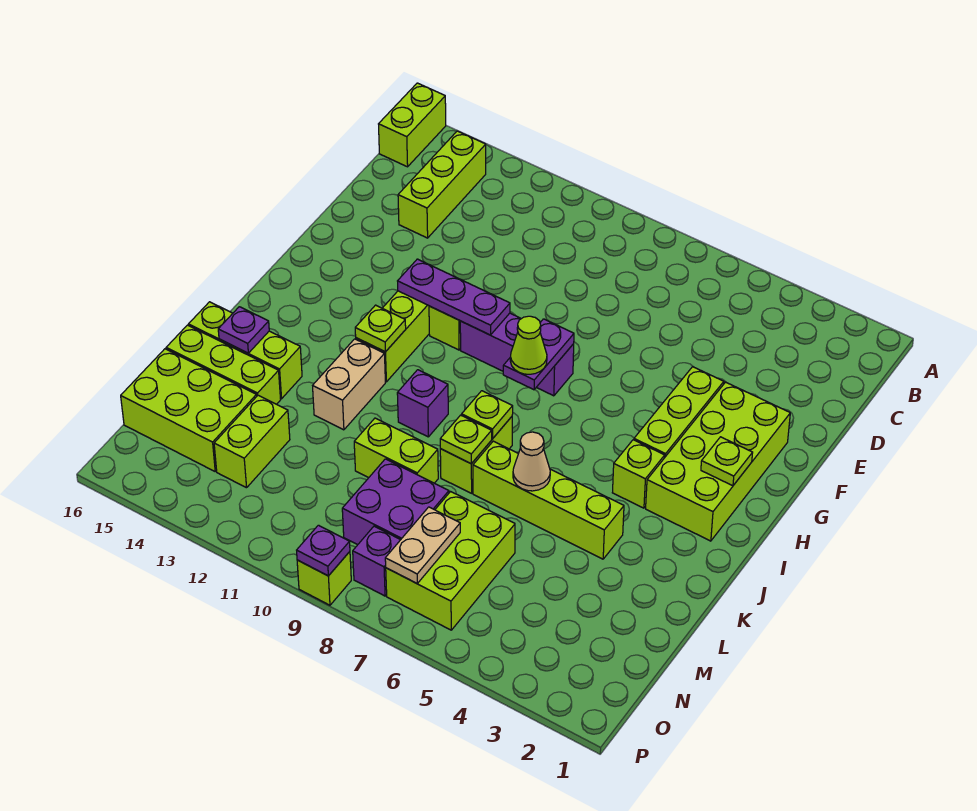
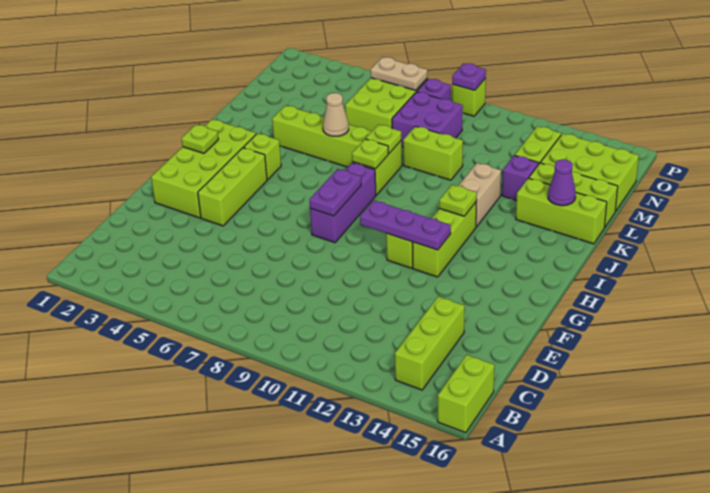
purple 1x3 brick [460,313,574,396] -> purple 1x3 brick turned to [310,163,376,243]
lime 1x1 cone [510,316,547,374] -> none
purple 1x1 brick [397,370,448,437] -> purple 1x1 brick moved to [502,155,539,200]
purple 1x1 plate [218,307,269,353] -> purple 1x1 cone [548,159,576,206]
tan 1x2 plate [385,507,460,583] -> tan 1x2 plate turned to [370,57,427,90]

